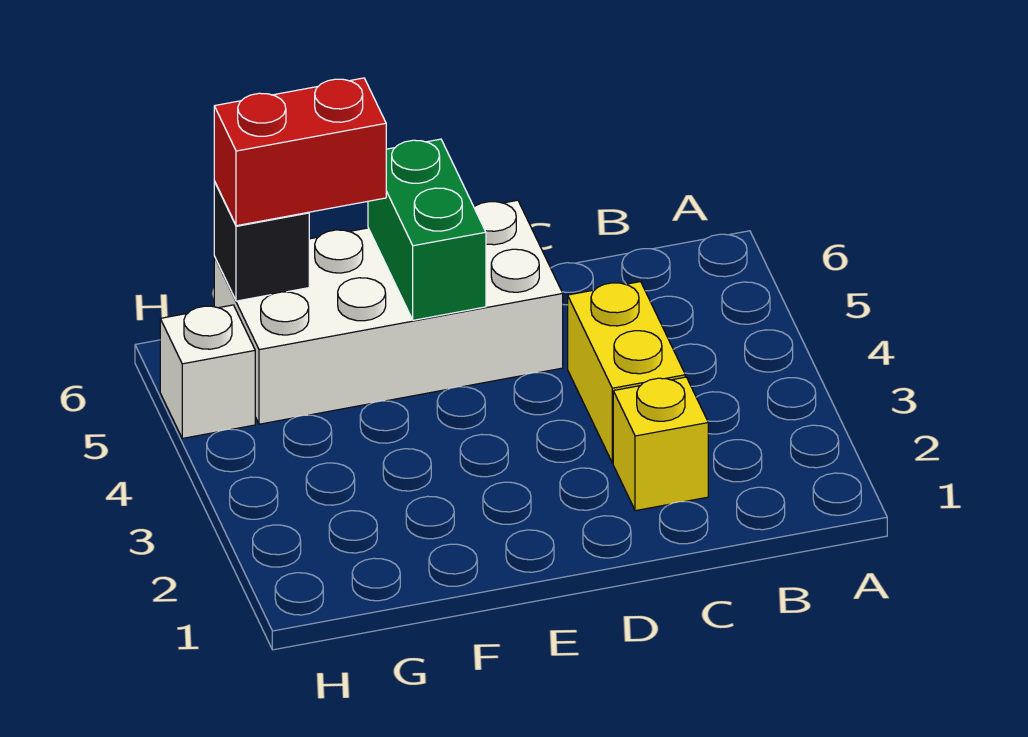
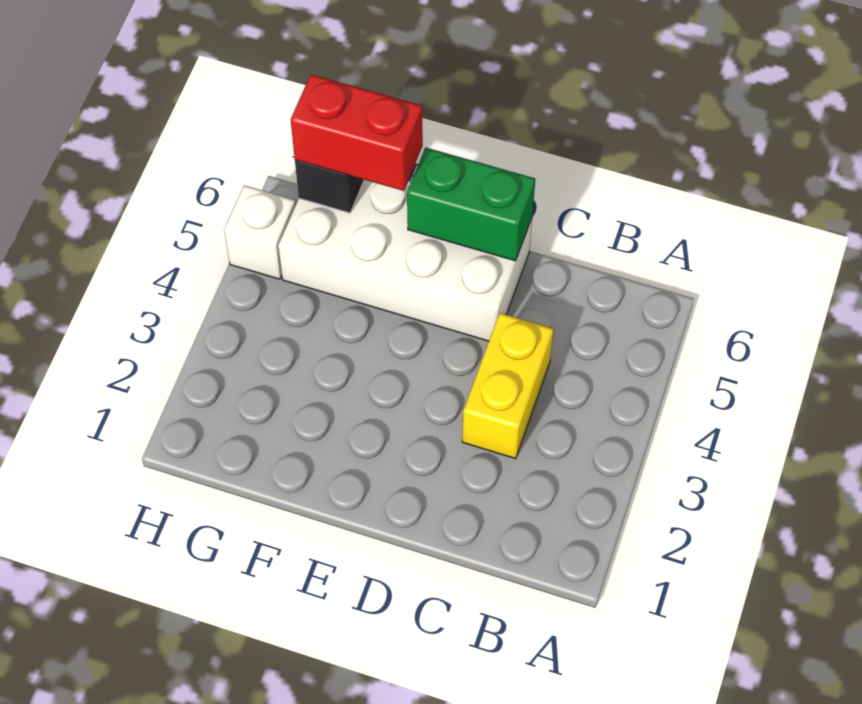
yellow 1x1 brick [613,377,708,511] -> none
green 1x2 brick [368,139,486,320] -> green 1x2 brick turned to [407,147,535,261]

